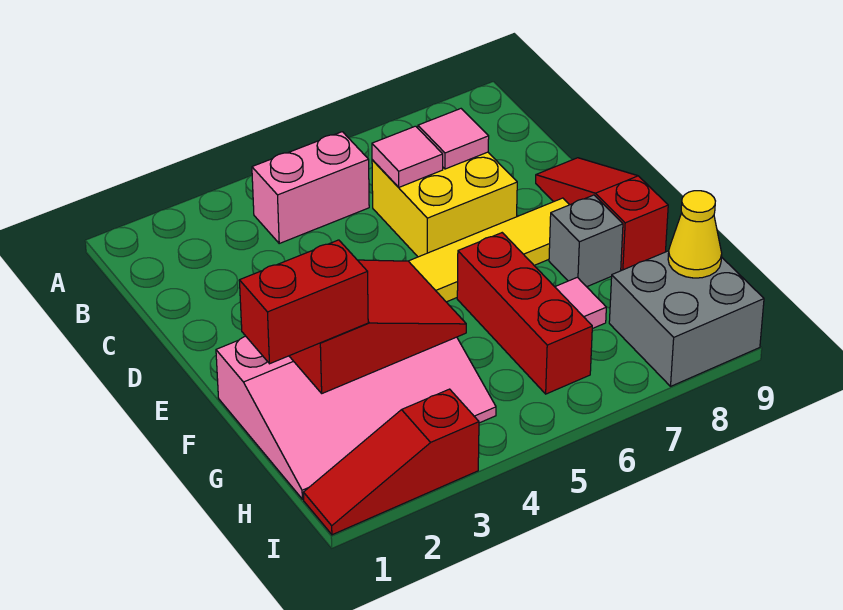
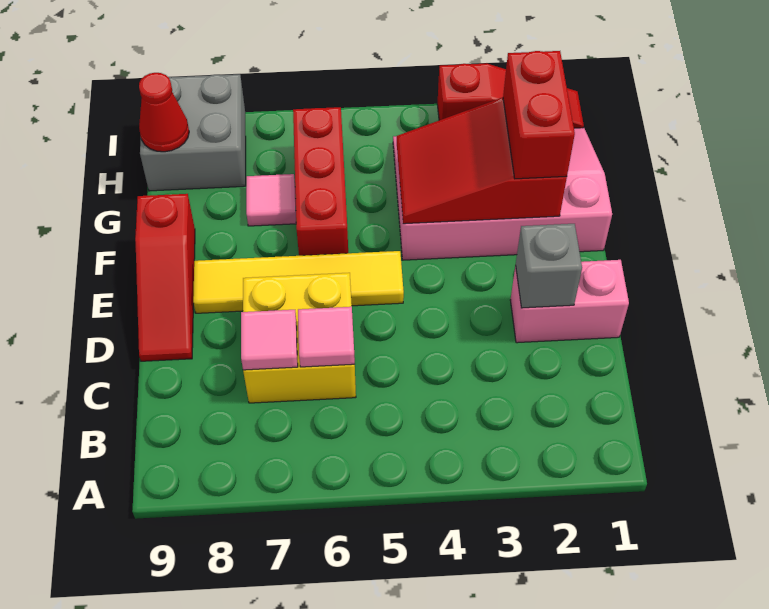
pink 1x2 brick [252,132,369,243] -> pink 1x2 brick moved to [510,260,629,343]
grey 1x1 brick [549,195,623,287] -> grey 1x1 brick moved to [516,224,582,308]
red 1x2 brick [239,240,368,364] -> red 1x2 brick turned to [503,51,575,179]
yellow 1x1 cone [668,191,722,278] -> red 1x1 cone [139,73,189,152]

